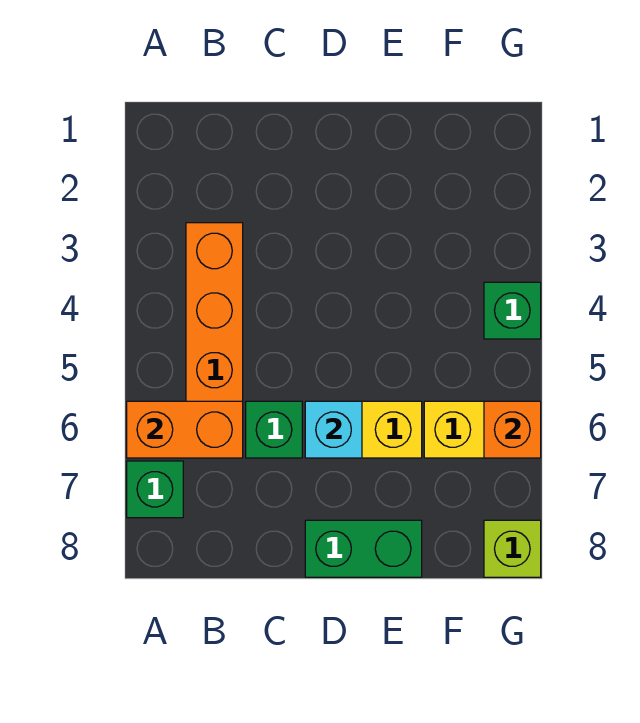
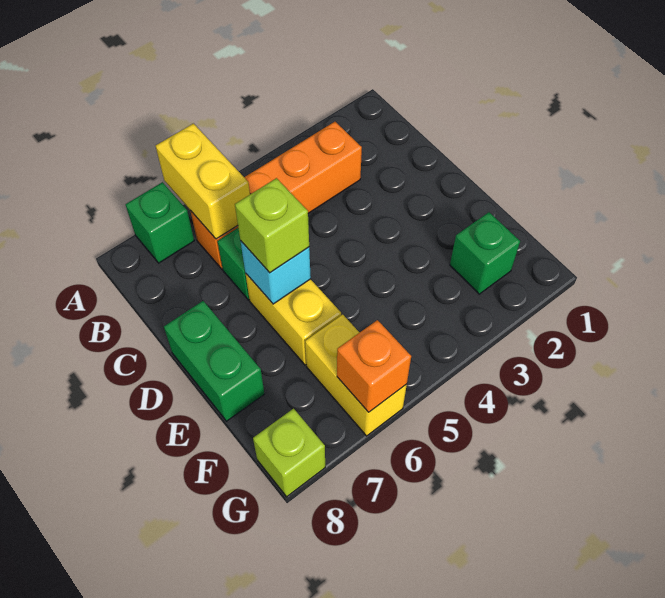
orange 1x2 brick [127,401,243,458] -> yellow 1x2 brick [156,124,250,239]
none -> lime 1x1 brick [235,178,309,273]
green 1x1 brick [484,282,541,339] -> green 1x1 brick moved to [450,212,520,294]

